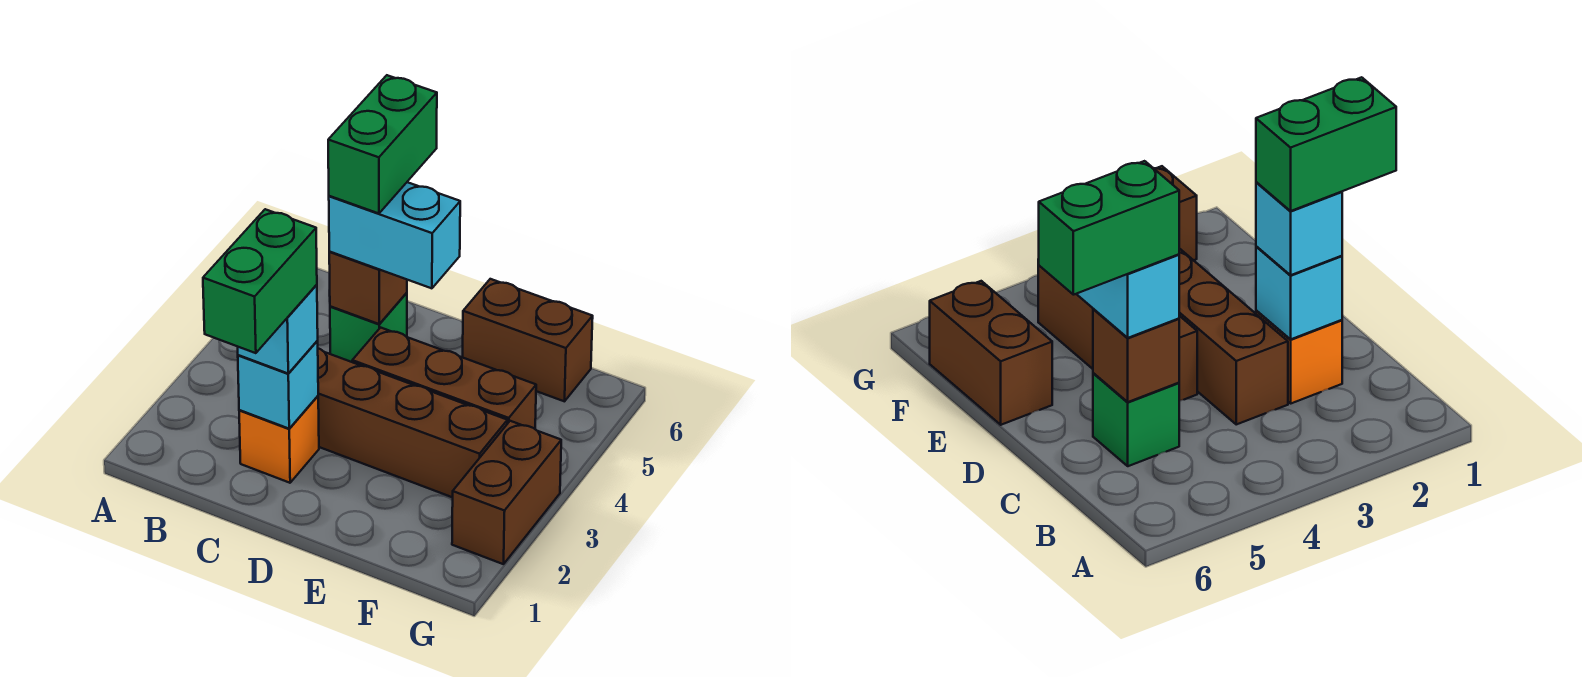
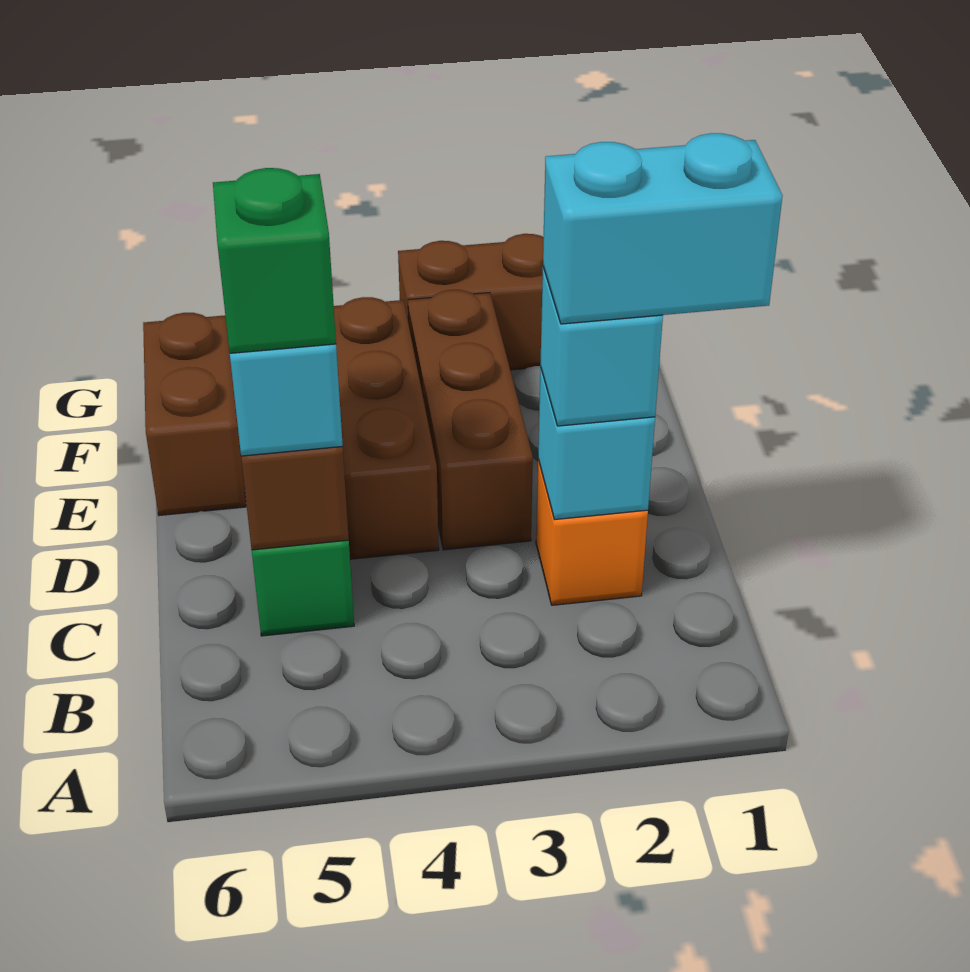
green 1x2 brick [203,209,317,353] -> cyan 1x2 brick [543,133,783,324]
brown 1x4 brick [318,348,507,497] -> brown 1x3 brick [408,290,533,550]
green 1x2 brick [328,75,437,213] -> green 1x1 brick [213,168,336,353]

